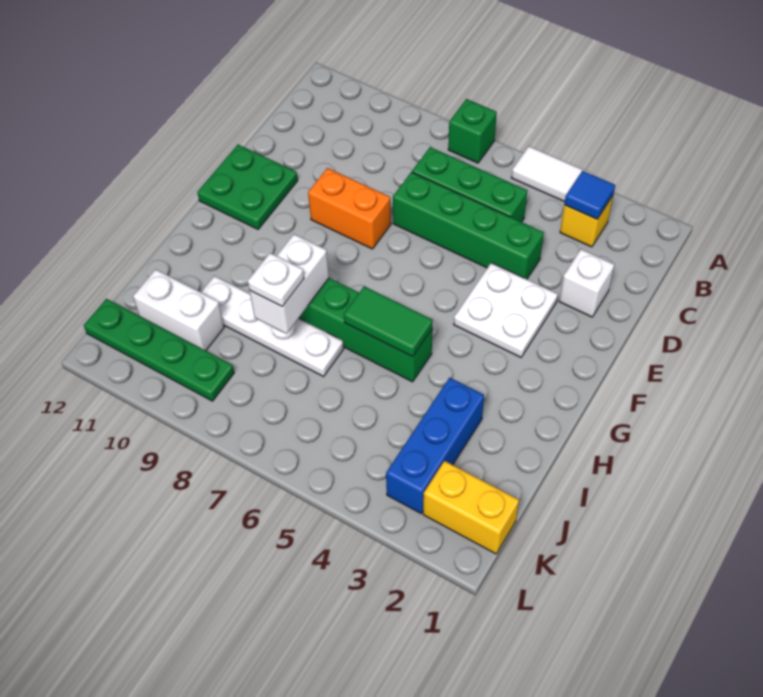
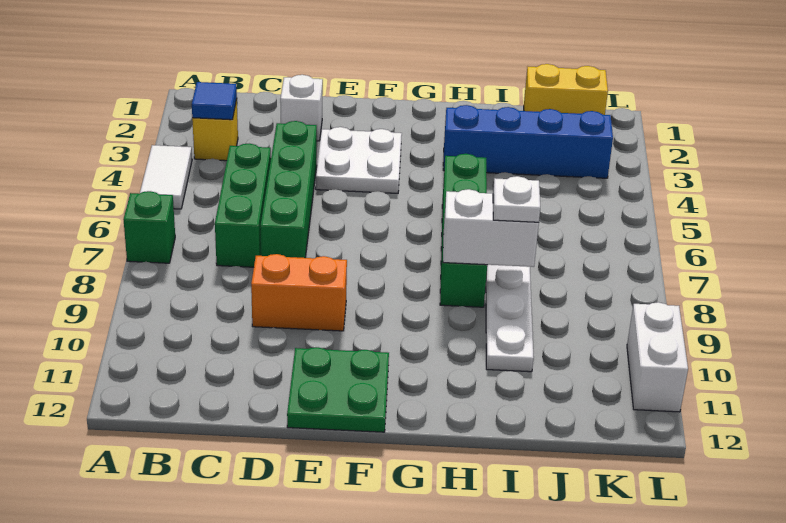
orange 1x2 brick [308,168,391,249] -> orange 1x2 brick turned to [251,254,347,331]
green 1x2 tile [344,286,433,357] -> none
blue 1x3 brick [386,378,484,513] -> blue 1x4 brick [443,105,613,178]
white 1x2 brick [133,269,224,351] -> white 1x2 brick moved to [627,302,688,412]
yellow 1x2 brick [423,461,519,554] -> yellow 1x2 brick turned to [524,64,608,115]
green 1x4 plate [84,299,234,401] -> none

